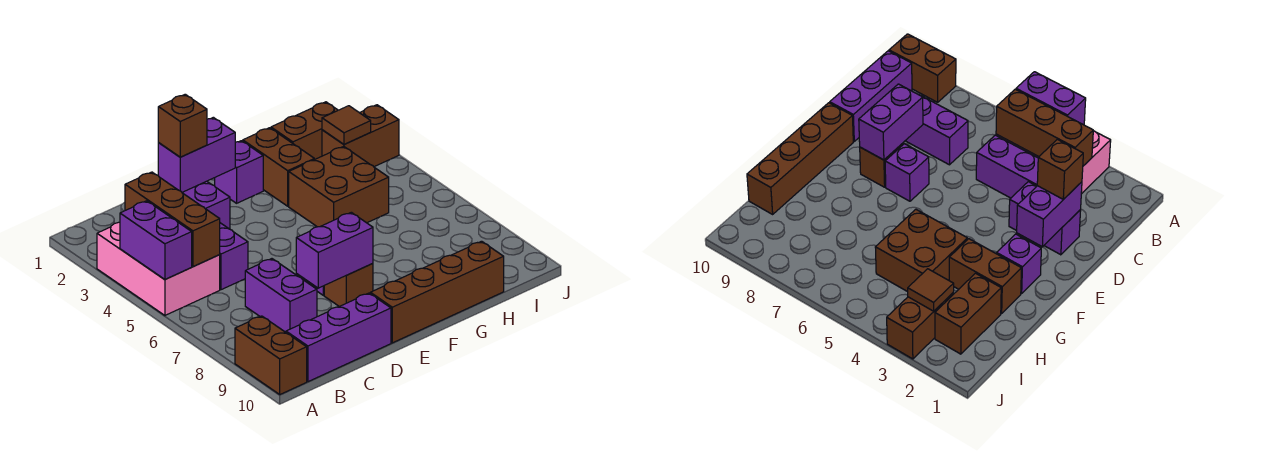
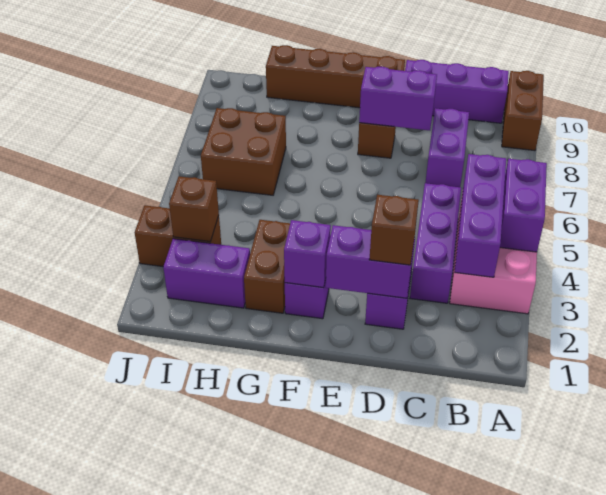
brown 1x3 brick [125,172,220,267] -> purple 1x3 brick [455,154,506,277]
purple 1x1 brick [885,144,929,201] -> purple 1x1 brick moved to [284,220,331,288]
brown 2x2 brick [289,146,389,227] -> brown 2x2 brick moved to [201,108,286,195]
brown 1x2 brick [271,102,338,160] -> purple 1x2 brick [163,239,250,308]
brown 1x1 tile [322,106,371,144] -> brown 1x1 brick [169,176,219,242]

